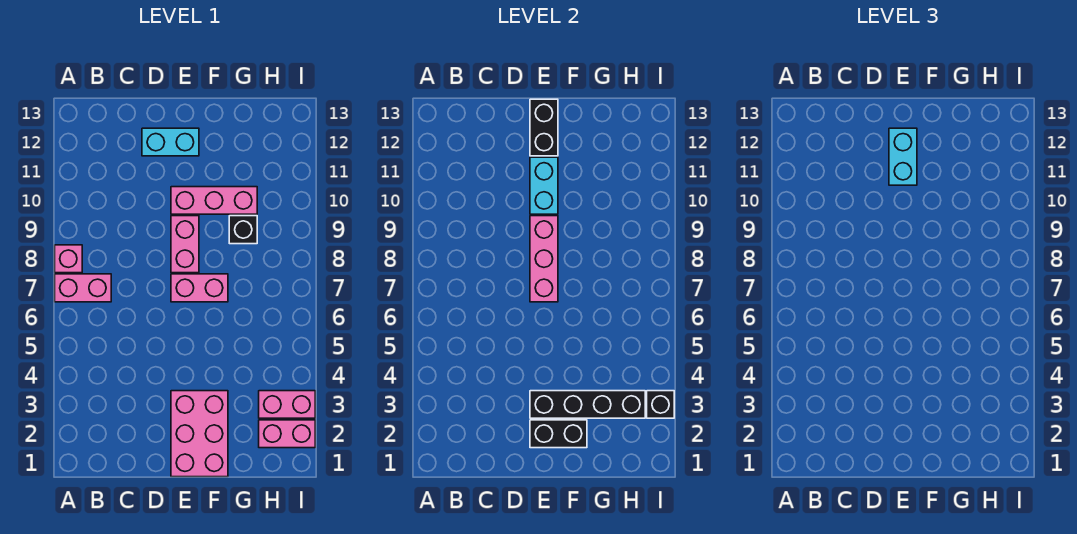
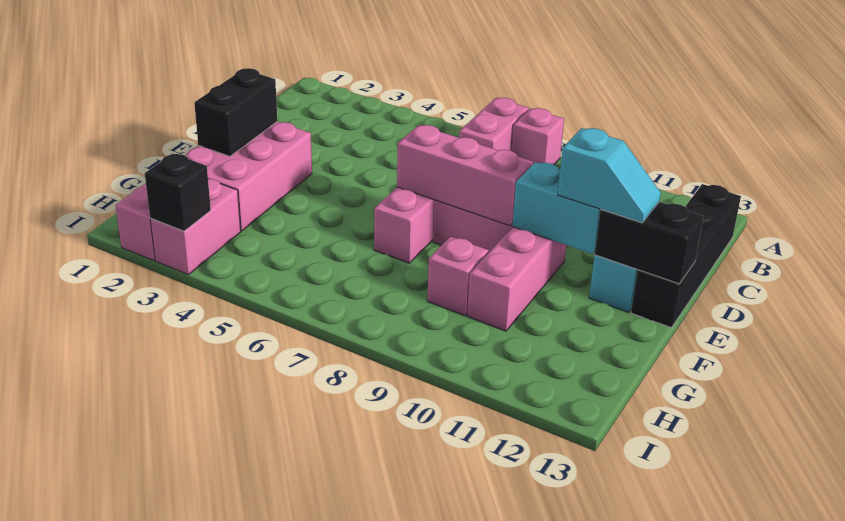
pink 2x3 brick [171,391,228,477] -> pink 2x3 brick turned to [185,122,312,231]
black 1x4 brick [530,391,645,418] -> black 1x4 brick moved to [631,184,741,328]
cyan 1x2 brick [889,128,917,185] -> cyan 1x2 slope [558,128,661,223]
black 1x1 brick [229,216,257,244] -> pink 1x1 brick [427,237,489,316]

